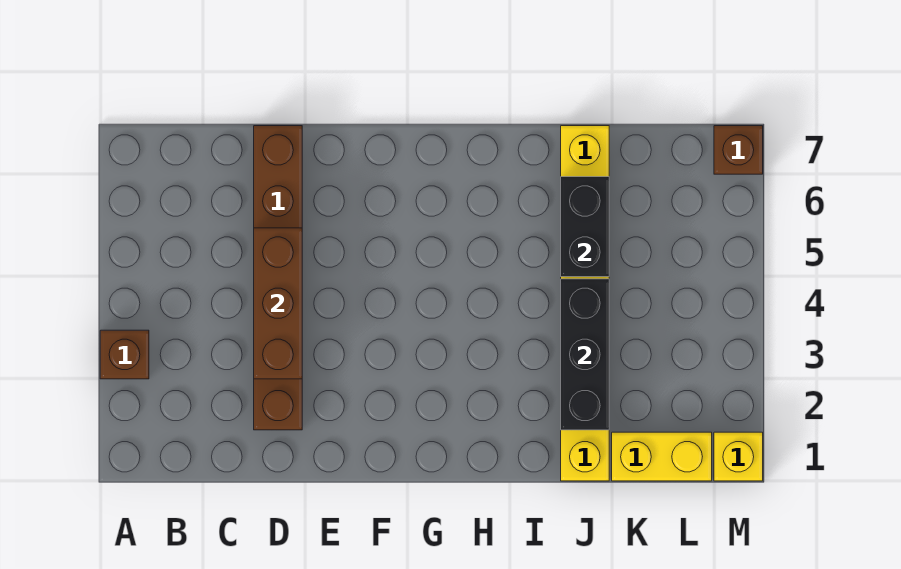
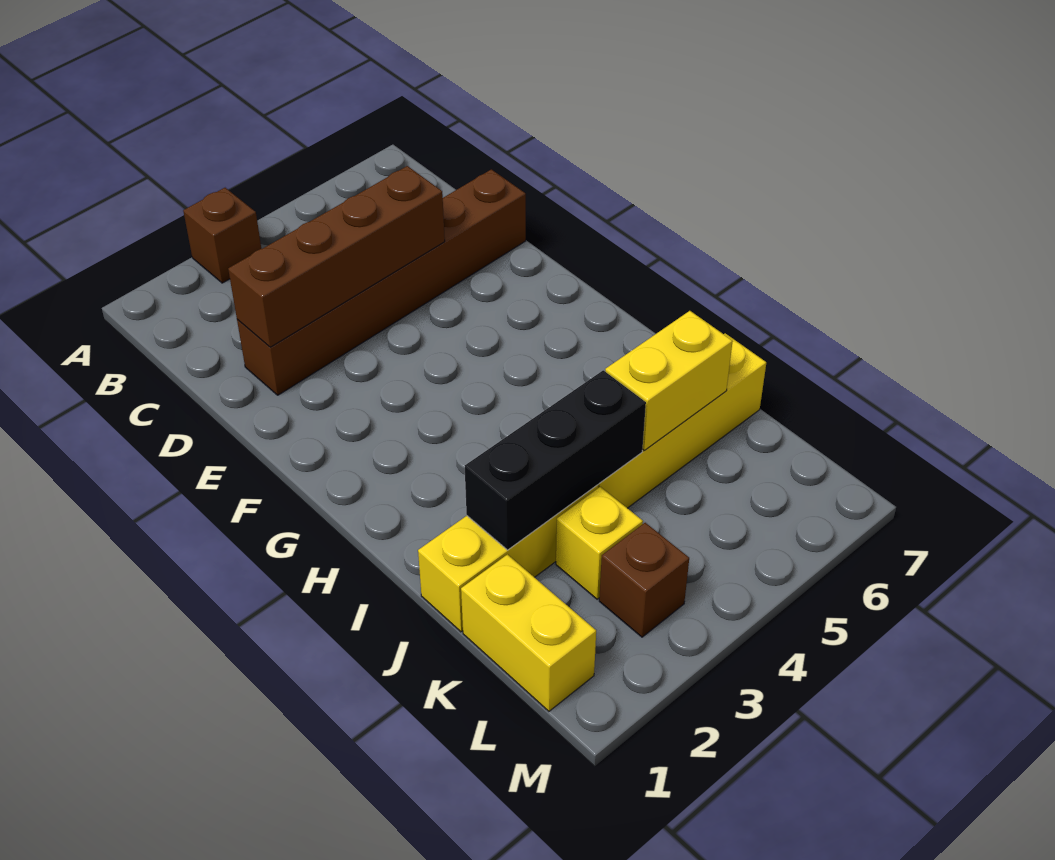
brown 1x3 brick [254,228,302,379] -> brown 1x4 brick [228,166,445,347]
black 1x2 brick [561,177,609,277] -> yellow 1x2 brick [605,311,733,450]
yellow 1x1 brick [714,432,763,481] -> yellow 1x1 brick moved to [556,487,643,599]
brown 1x1 brick [714,126,763,174] -> brown 1x1 brick moved to [599,523,689,637]

